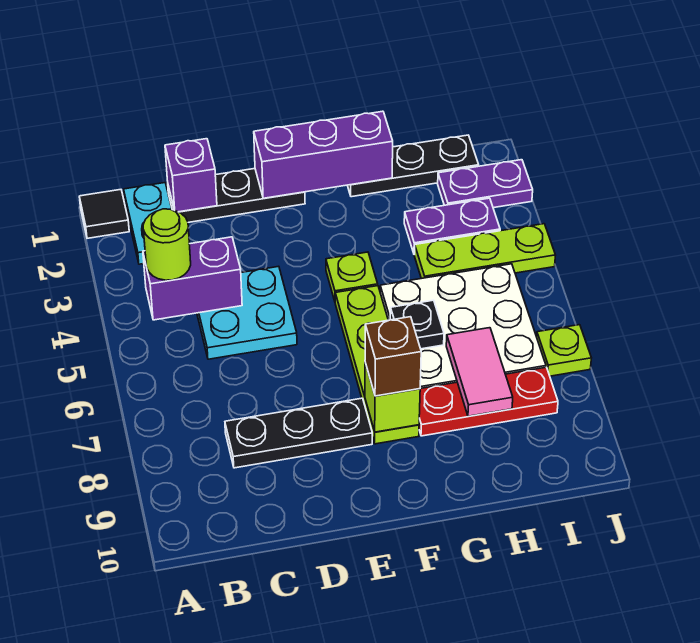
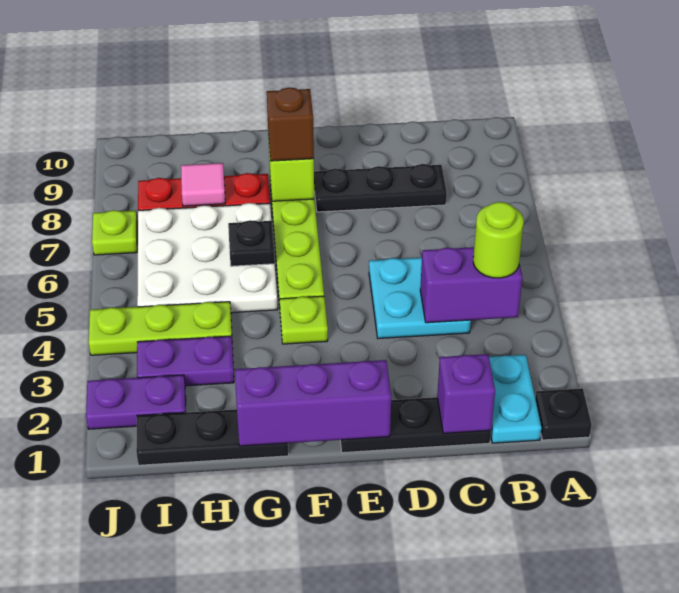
black 1x1 tile [79,190,129,238] -> black 1x1 plate [535,388,592,440]
pink 1x2 tile [446,328,513,416] -> pink 1x1 tile [181,163,225,206]

